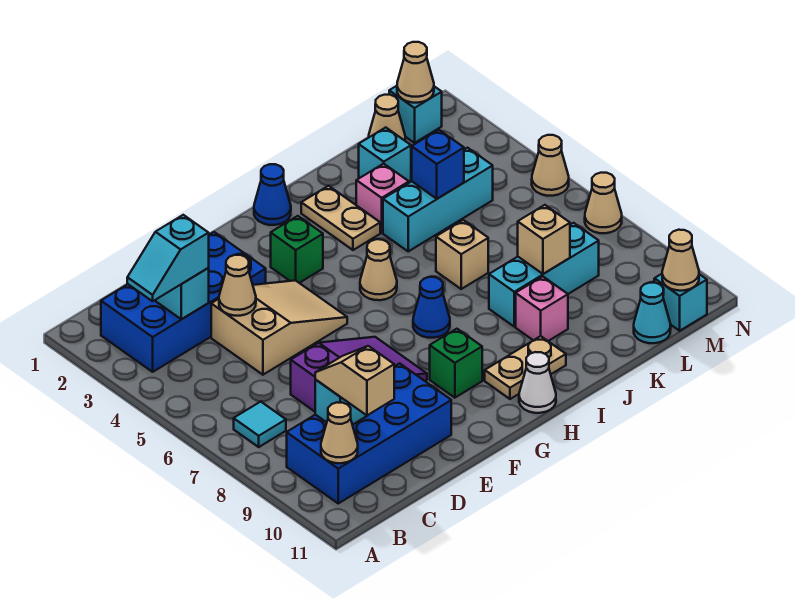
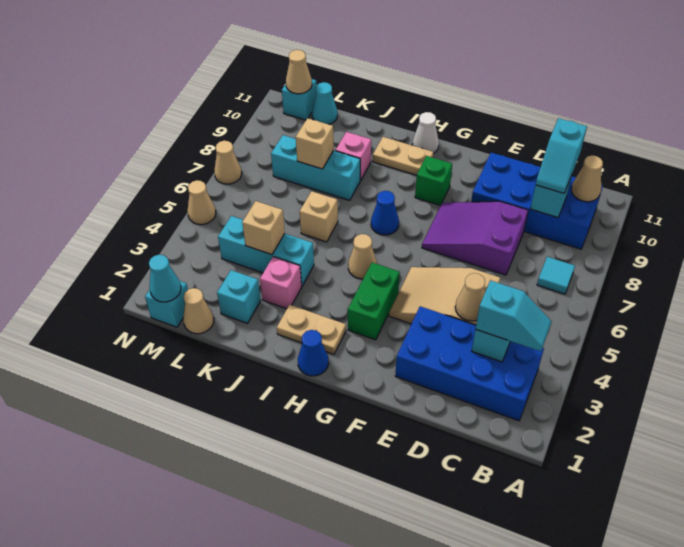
tan 1x2 slope [315,346,394,415] -> cyan 1x2 slope [536,118,587,193]
green 1x1 brick [271,216,323,283] -> green 1x2 brick [348,263,400,340]
tan 1x2 plate [301,186,380,250] -> tan 1x2 plate turned to [277,305,346,354]
blue 1x1 brick [412,130,464,199] -> tan 1x1 brick [242,201,285,255]
tan 1x1 cone [397,42,434,103] -> cyan 1x1 cone [149,255,181,302]

